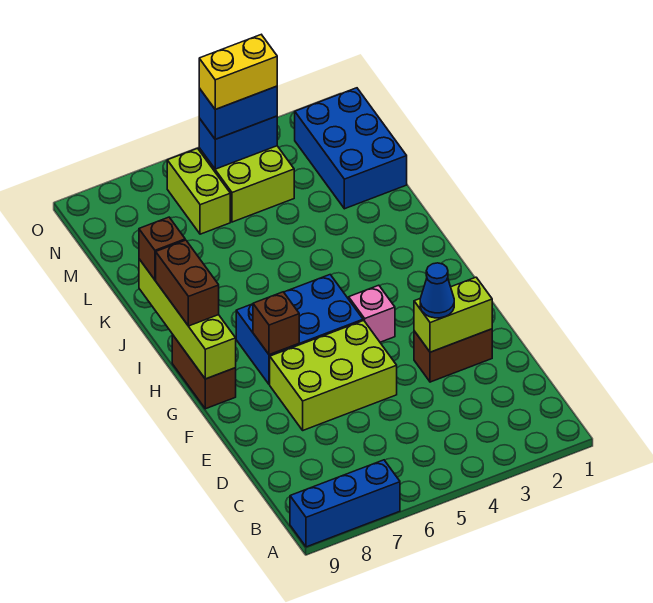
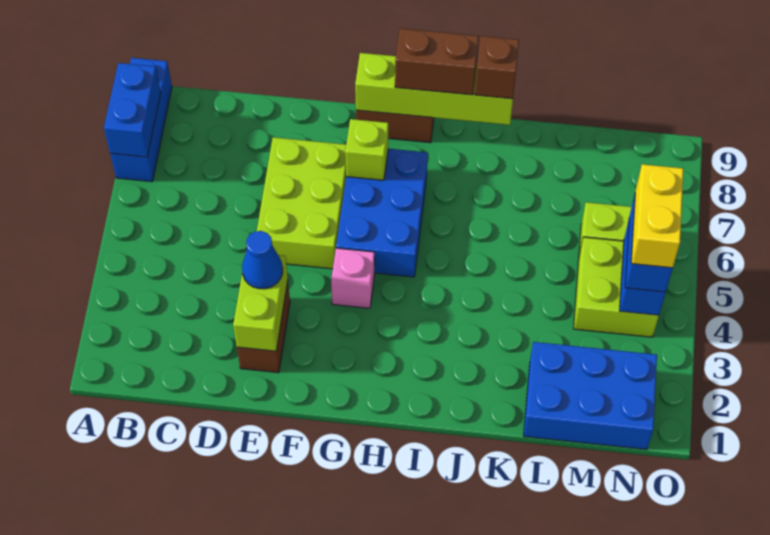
none -> blue 1x2 brick [104,63,161,157]
brown 1x1 brick [253,292,299,355] -> lime 1x1 brick [345,119,388,180]

